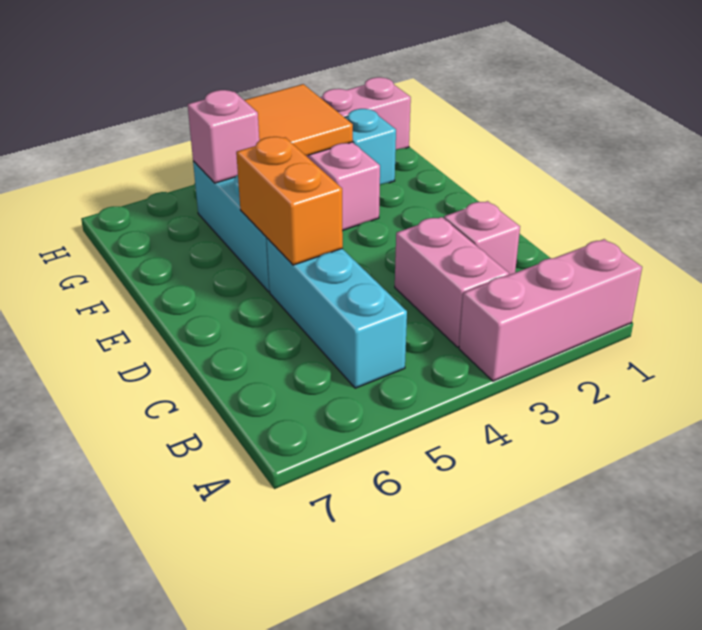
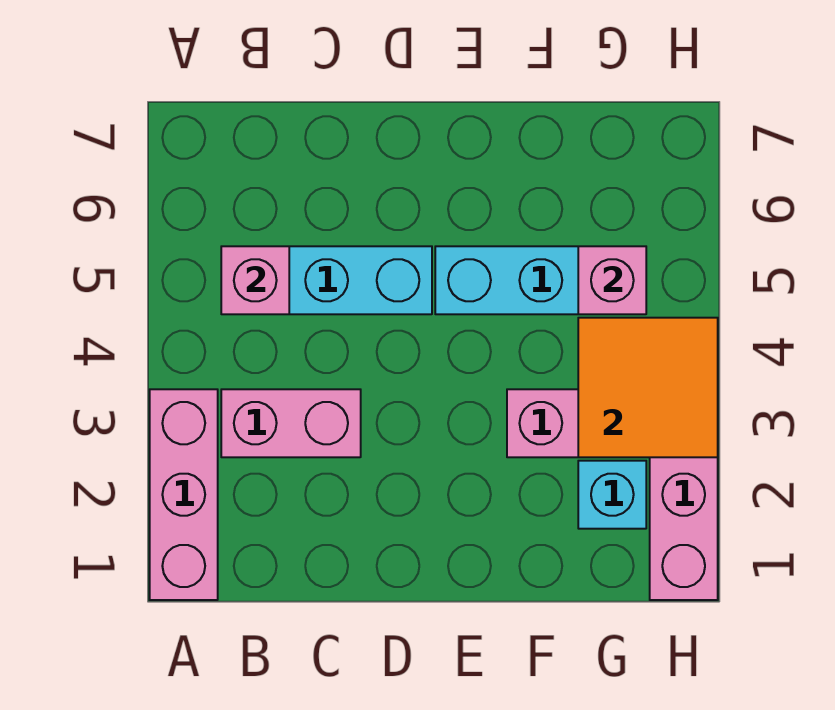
pink 1x1 brick [444,201,520,275] -> pink 1x1 brick moved to [221,246,289,314]
orange 1x2 brick [236,137,343,265] -> none

